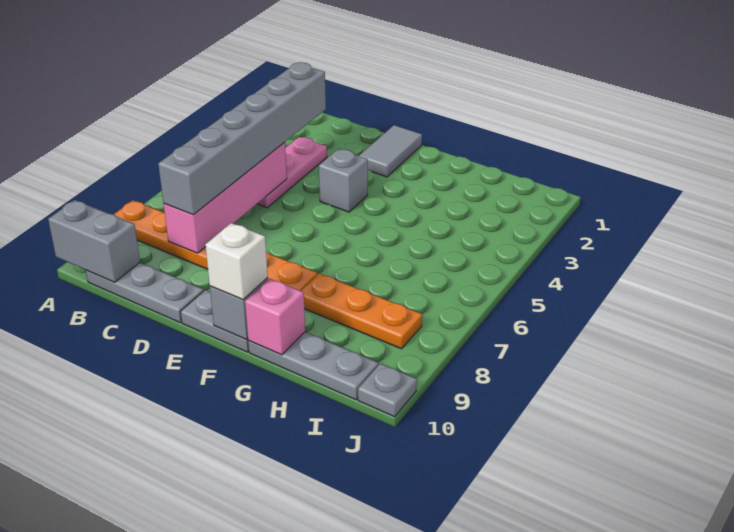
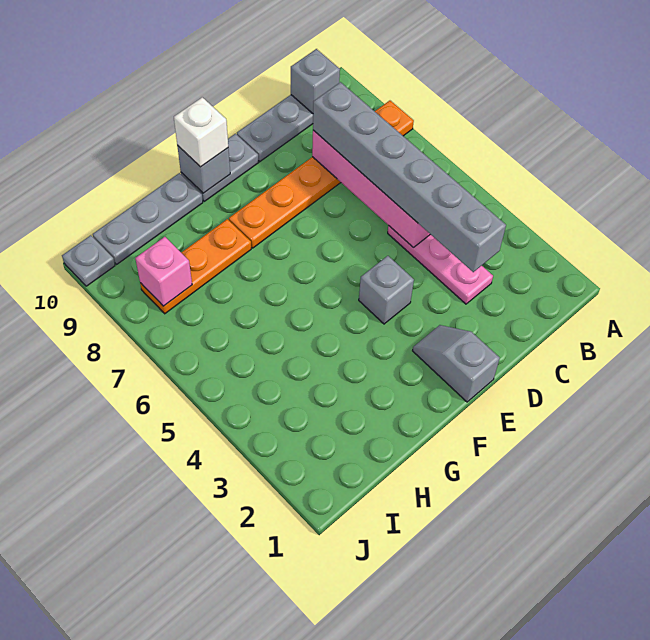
grey 1x2 brick [48,200,140,282] -> grey 1x1 brick [291,49,340,113]
grey 1x2 tile [359,125,422,177] -> grey 1x2 slope [413,325,500,402]
pink 1x1 brick [245,279,305,355] -> pink 1x1 brick moved to [135,237,192,306]

